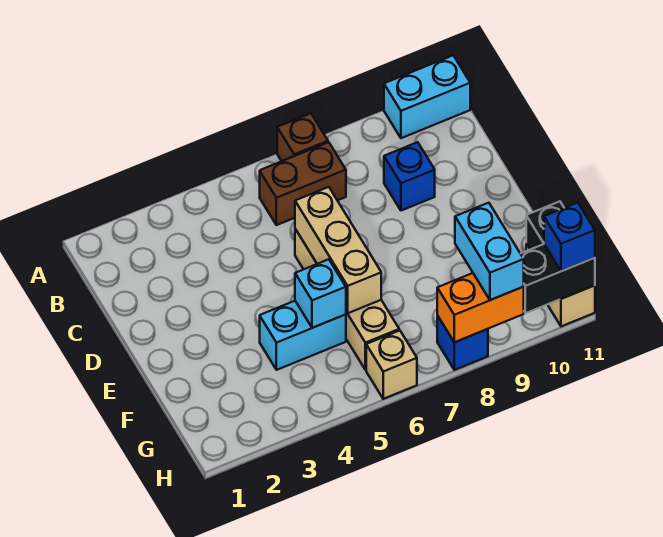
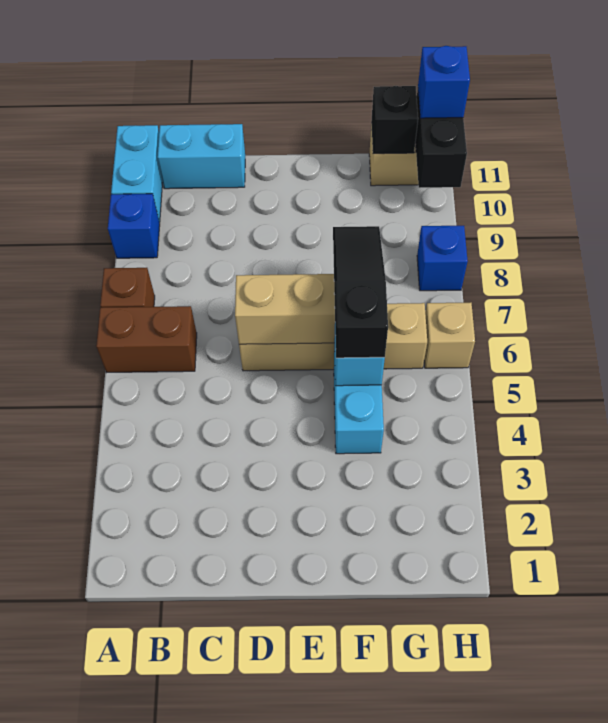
brown 1x2 brick [260,142,346,225] -> brown 1x2 brick turned to [96,306,197,372]
blue 1x1 brick [384,142,435,211] -> blue 1x1 brick moved to [108,194,160,258]
none -> black 1x3 slope [333,226,388,358]
cyan 1x2 brick [455,203,524,300] -> cyan 1x2 brick moved to [157,124,245,189]
orange 1x2 brick [437,273,524,342] -> none

